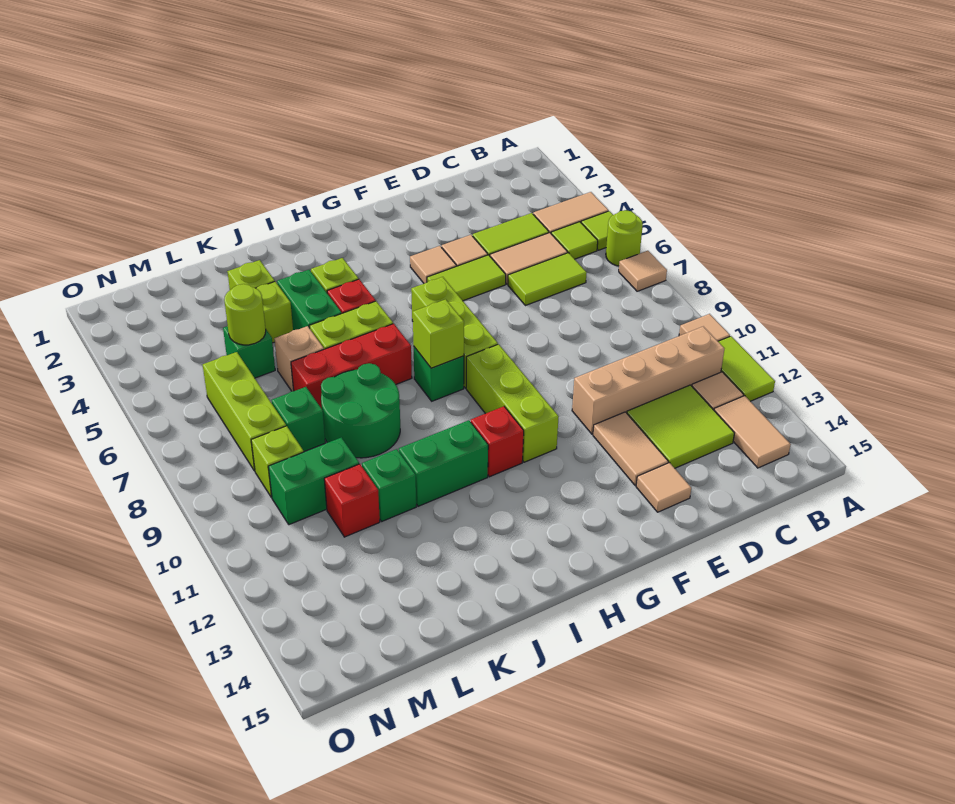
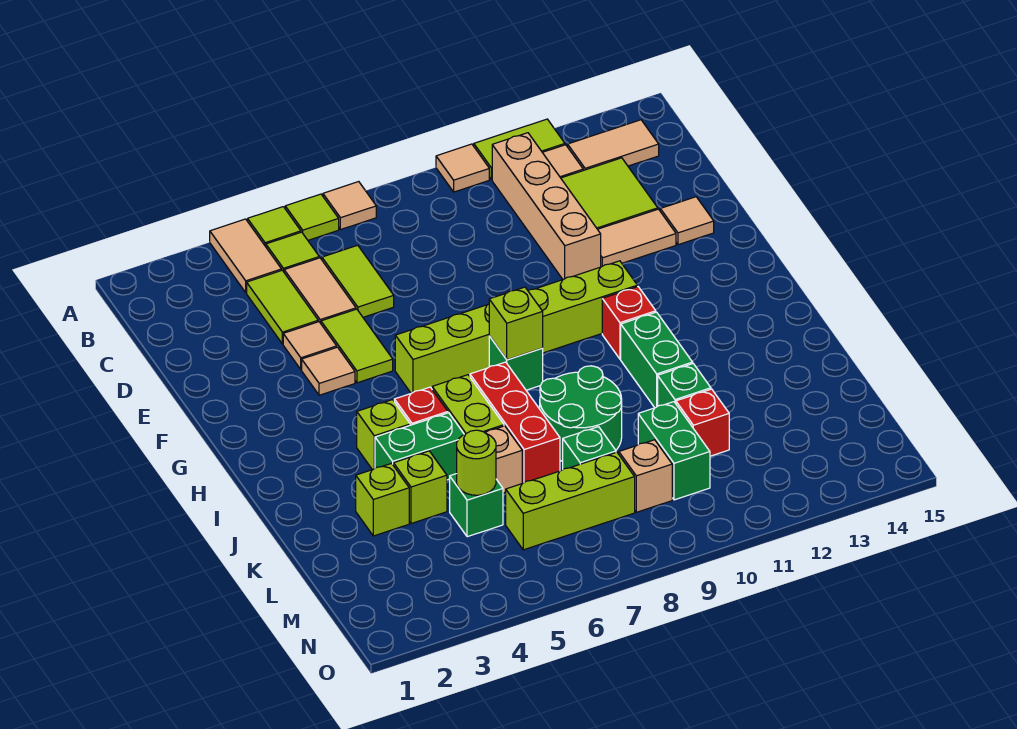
lime 1x1 round brick [606,210,643,266] -> lime 1x1 tile [285,194,339,240]
lime 1x1 brick [251,426,304,497] -> tan 1x1 brick [619,440,672,512]

